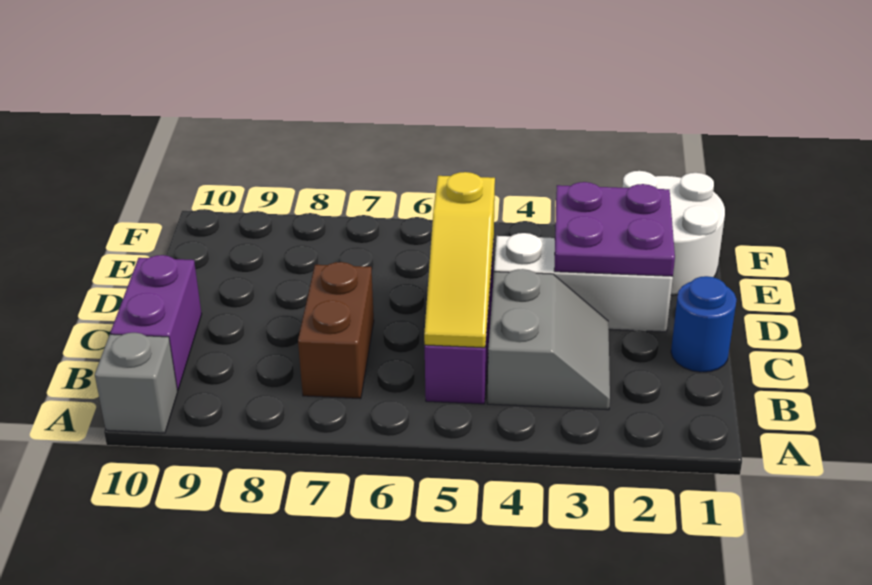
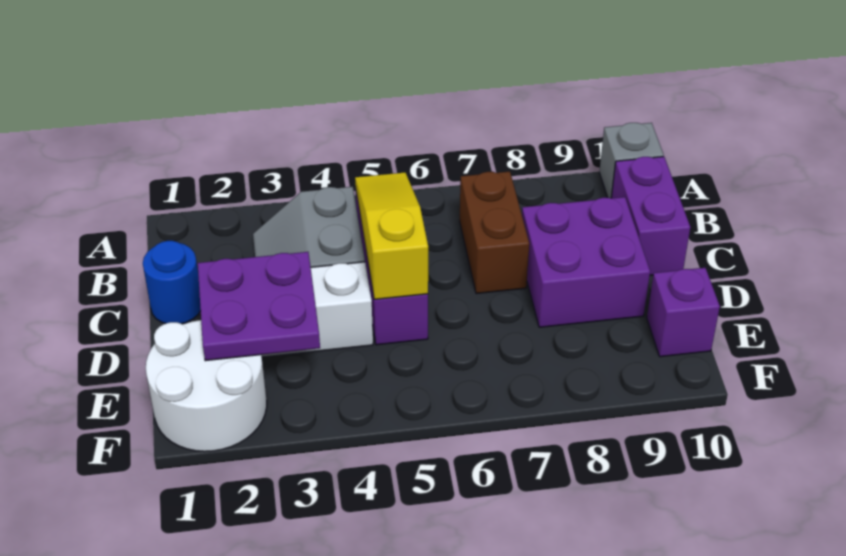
none -> purple 2x2 brick [522,197,650,327]
none -> purple 1x1 brick [647,268,720,357]

